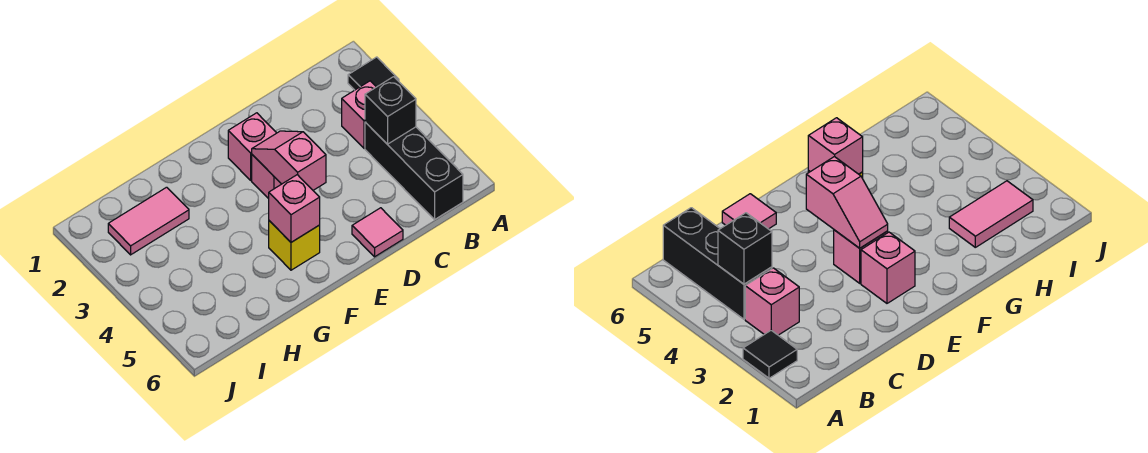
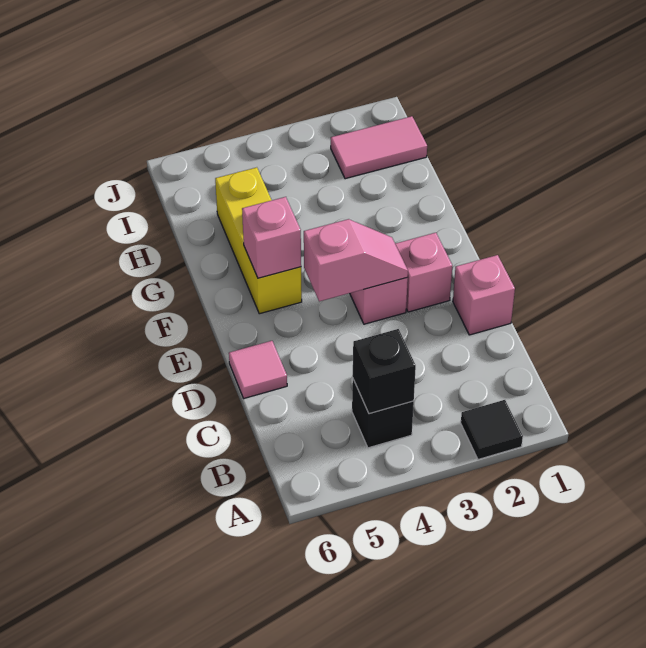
pink 1x1 brick [342,81,376,148] -> pink 1x1 brick moved to [453,255,515,335]
black 1x3 brick [365,122,463,219] -> black 1x1 brick [352,380,414,448]
yellow 1x1 brick [269,221,320,270] -> yellow 1x3 brick [215,167,302,314]
pink 1x2 tile [108,187,189,255] -> pink 1x2 tile turned to [331,116,427,179]

